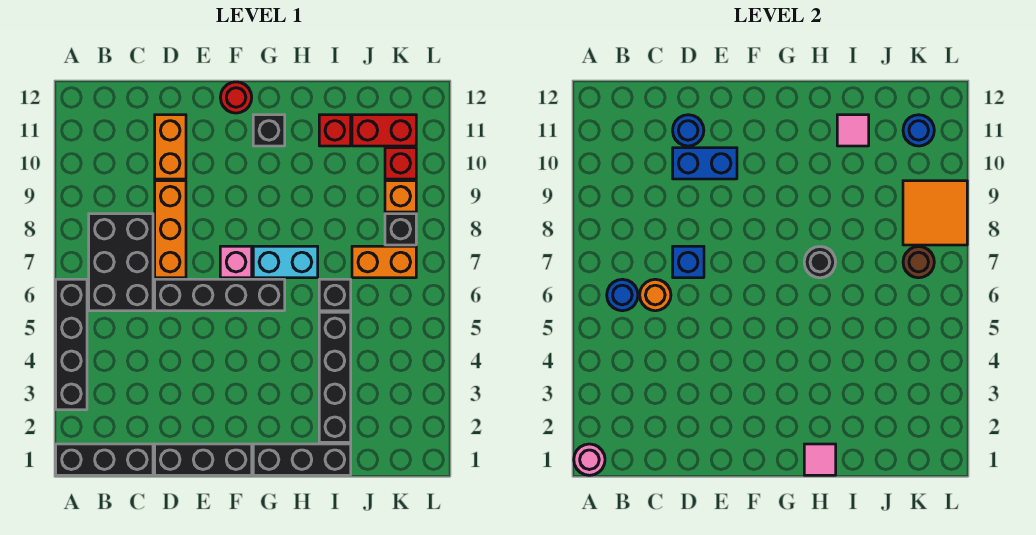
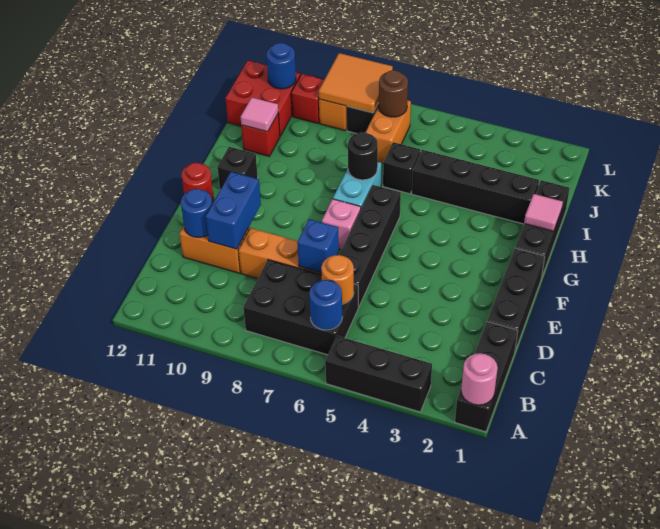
black 1x4 brick [56,279,87,410] -> black 1x3 brick [325,336,432,412]
red 1x2 brick [352,115,416,146] -> red 2x2 brick [225,61,300,136]

